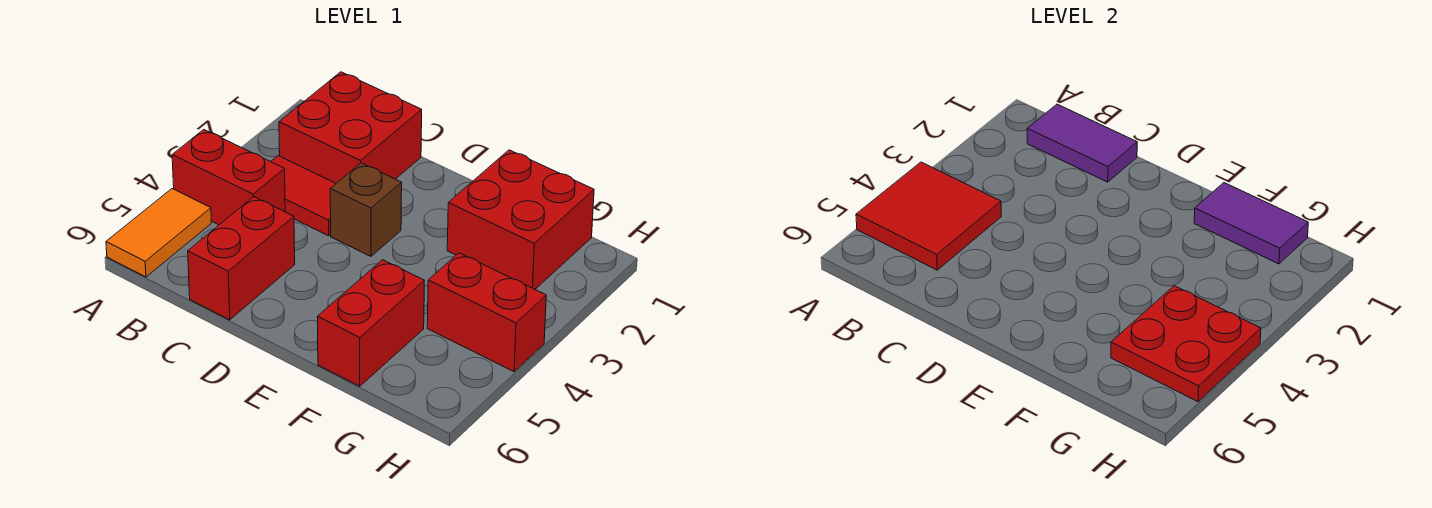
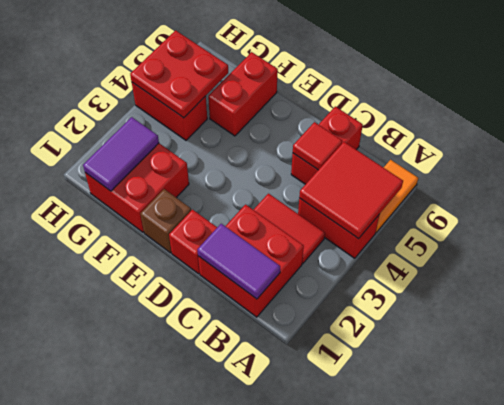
none -> red 1x1 tile [293,122,342,170]
none -> red 1x1 brick [169,210,217,274]
brown 1x1 brick [330,163,402,256] -> brown 1x1 brick moved to [140,189,191,253]
purple 1x2 tile [1194,183,1308,264] -> purple 1x2 tile turned to [83,117,159,191]

